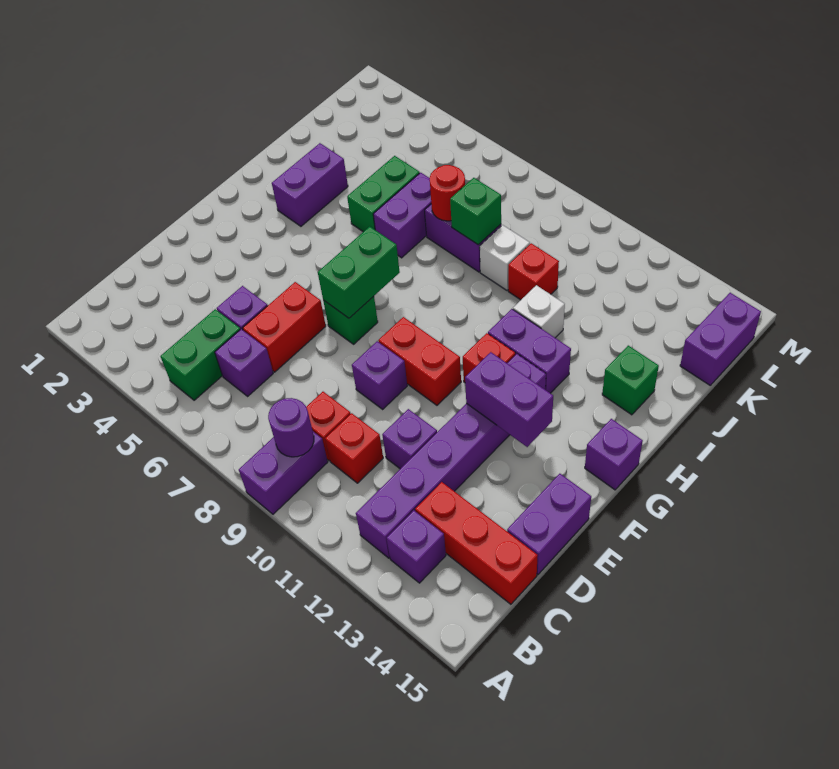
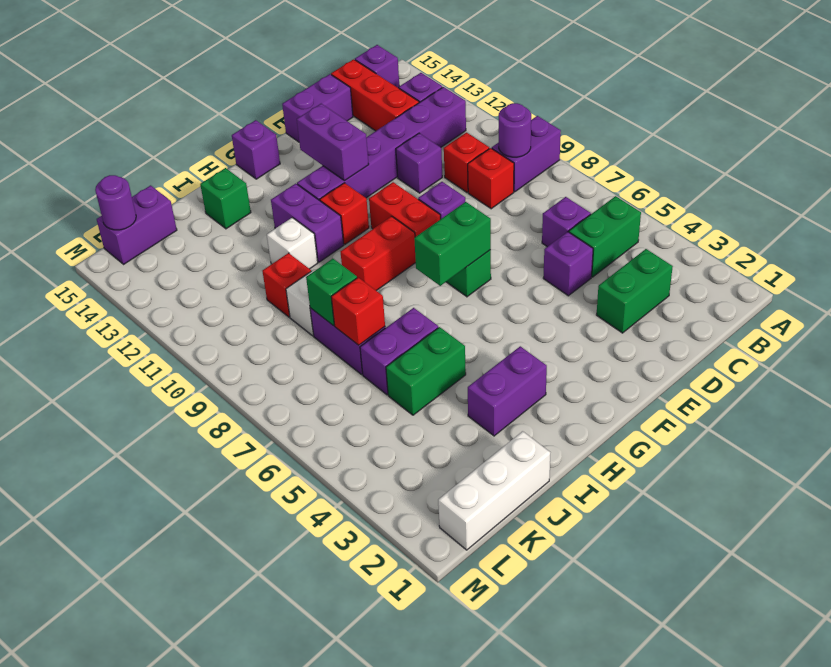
none -> purple 1x1 brick [355,45,399,88]
none -> green 1x2 brick [597,249,673,333]
red 1x2 brick [243,282,326,372] -> red 1x2 brick moved to [340,216,416,291]
none -> white 1x3 brick [438,431,550,550]
red 1x1 round brick [430,165,465,221] -> red 1x1 brick [331,278,385,345]
none -> purple 1x1 round brick [95,175,136,230]

